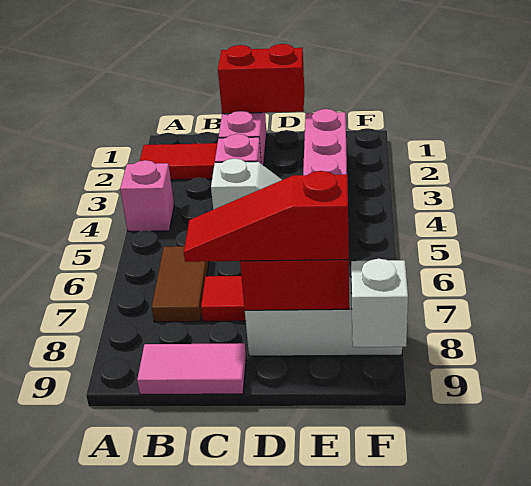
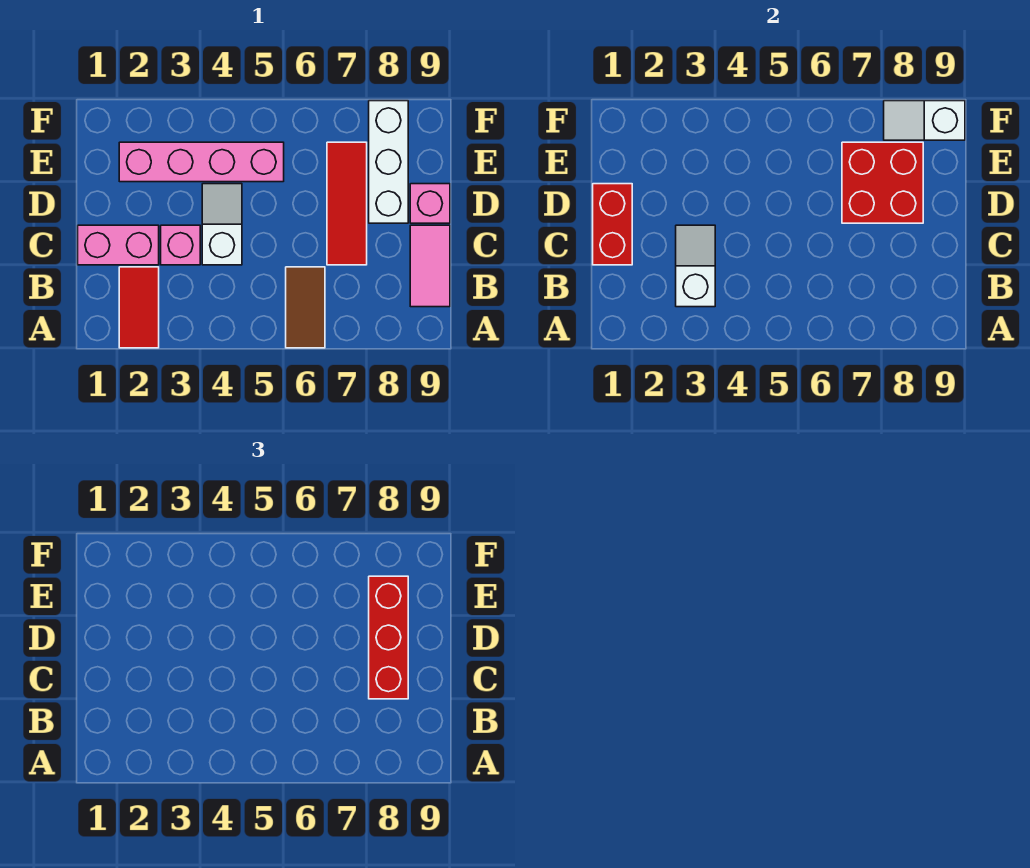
pink 1x1 brick [120,160,174,231] -> pink 1x1 brick moved to [410,184,450,223]
none -> white 1x2 slope [676,225,715,307]
brown 1x2 tile [152,246,209,322] -> brown 1x2 tile turned to [286,267,325,348]
red 1x3 slope [184,171,349,262] -> red 1x3 brick [369,576,408,699]

